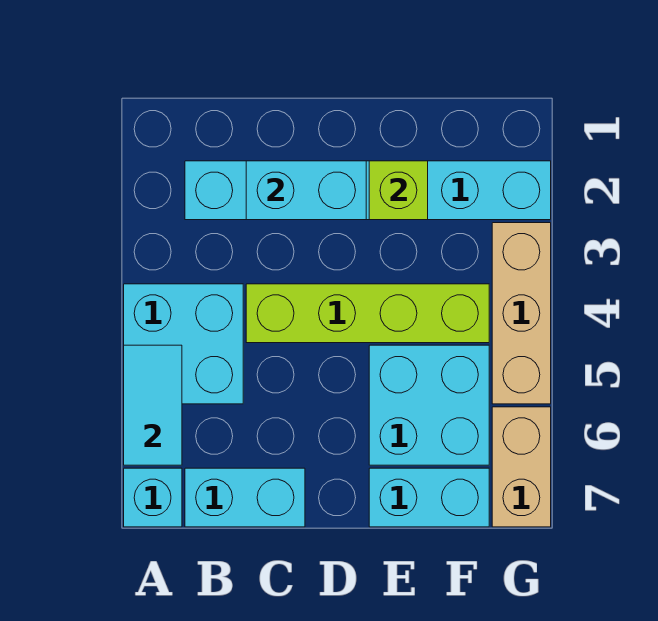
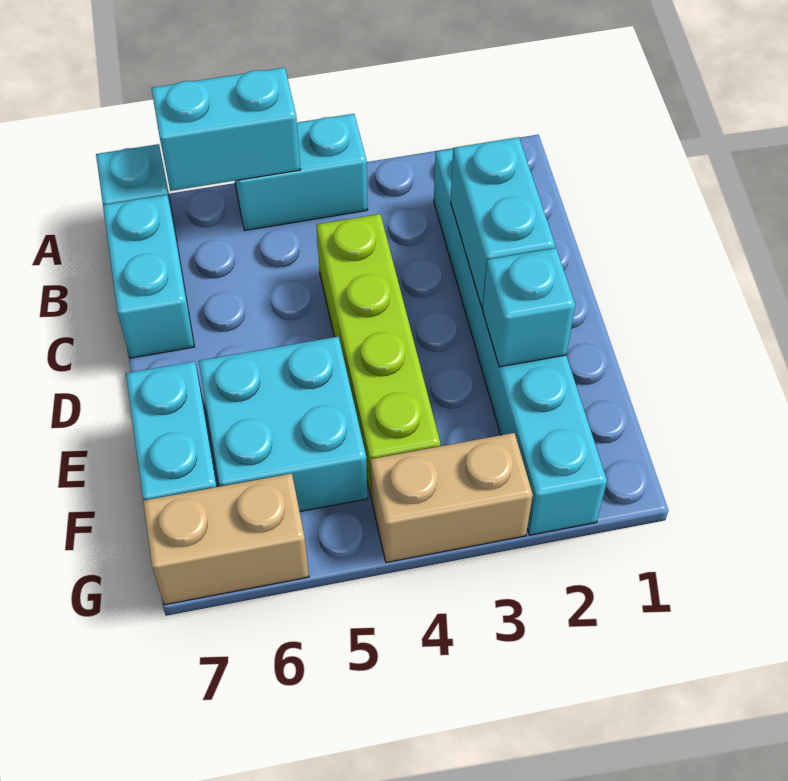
cyan 2x2 brick [124,284,243,404] -> cyan 1x2 brick [235,114,368,231]
cyan 1x2 tile [124,345,182,465] -> cyan 1x2 brick [151,67,301,191]
lime 1x1 brick [369,161,428,220] -> cyan 1x1 brick [483,248,575,367]
tan 1x3 brick [492,223,551,404] -> tan 1x2 brick [371,433,533,563]

